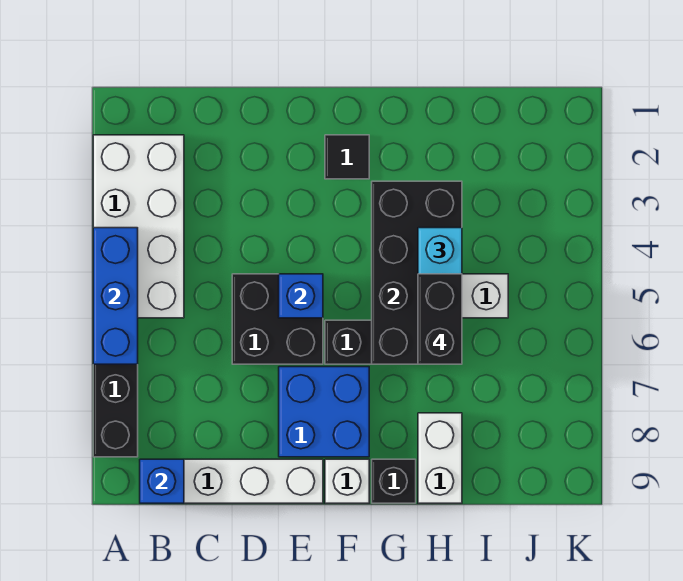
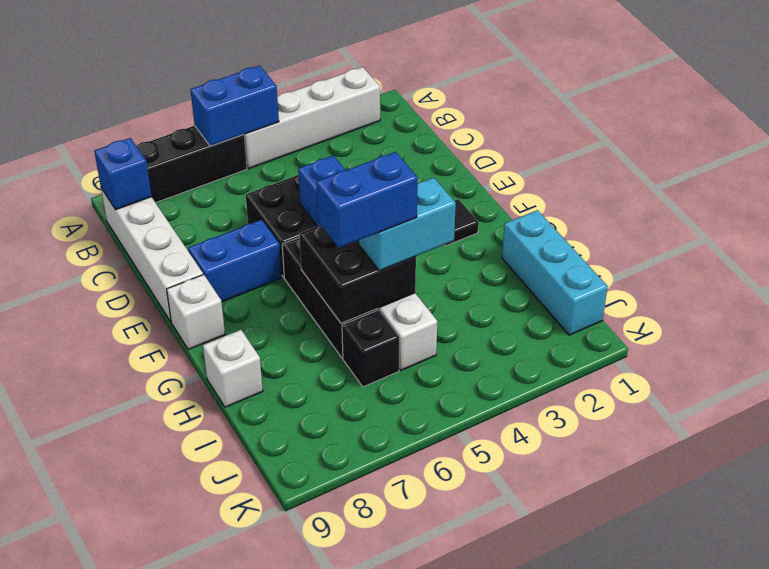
white 2x4 brick [93,135,184,318] -> white 1x4 brick [244,67,380,168]
blue 1x3 brick [93,228,138,364] -> blue 1x2 brick [190,66,279,146]
blue 2x2 brick [279,367,369,457] -> blue 1x2 brick [188,220,282,302]
black 2x4 brick [372,181,462,364] -> black 2x2 brick [299,225,416,323]
black 1x1 brick [372,459,416,503] -> black 1x1 brick moved to [342,310,399,387]
none -> cyan 1x3 brick [502,210,608,335]
black 1x2 brick [418,274,462,364] -> blue 1x2 brick [316,152,418,248]
white 1x2 brick [418,413,462,503] -> white 1x1 brick [203,330,263,407]

